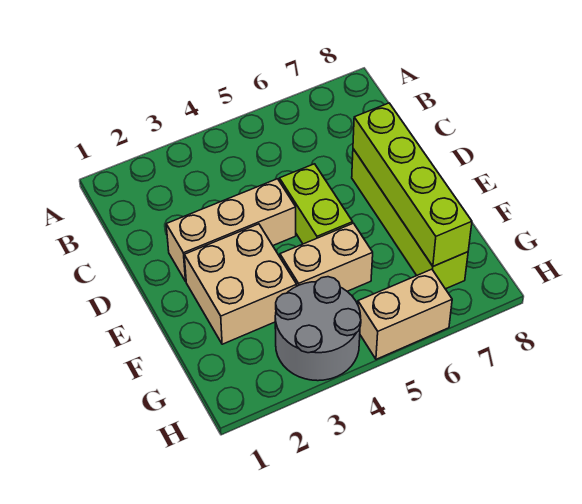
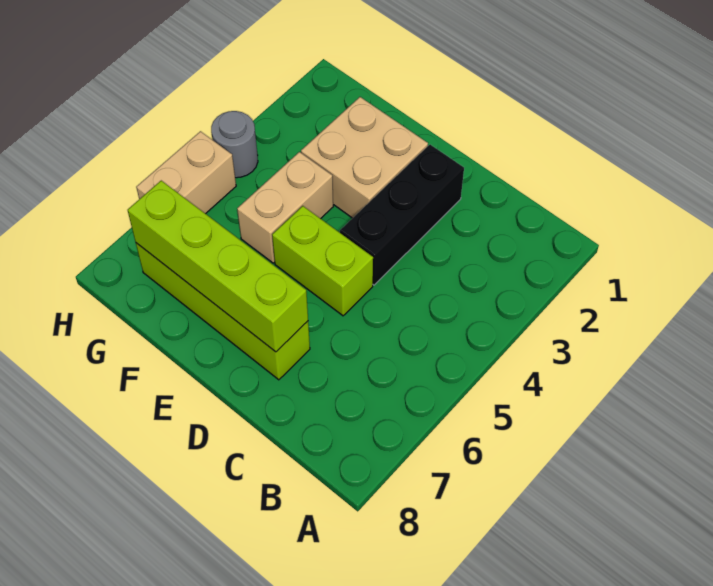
tan 1x3 brick [166,179,296,281] -> black 1x3 brick [340,145,464,285]
grey 2x2 round brick [275,277,361,381] -> grey 1x1 round brick [211,111,258,178]

